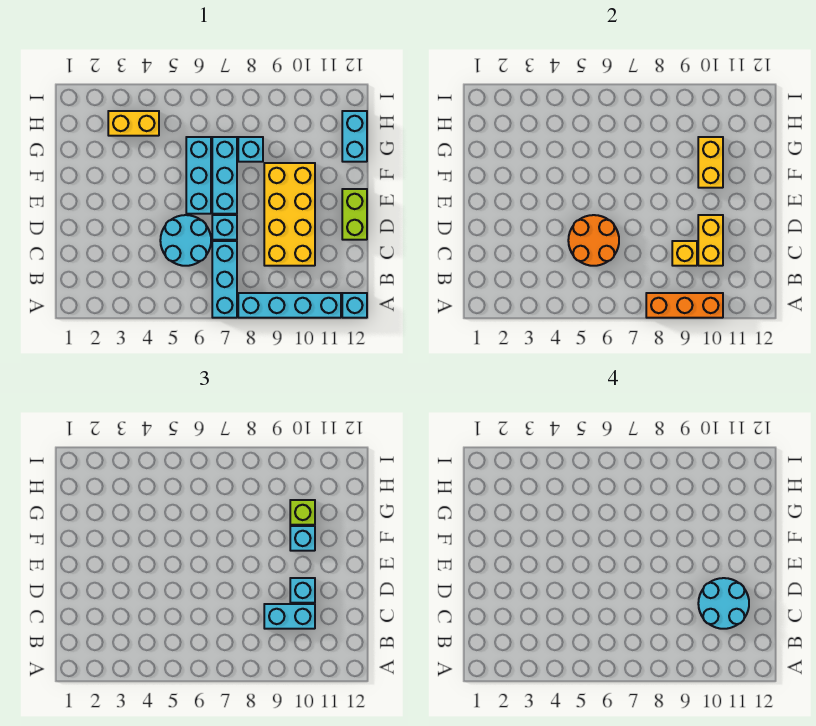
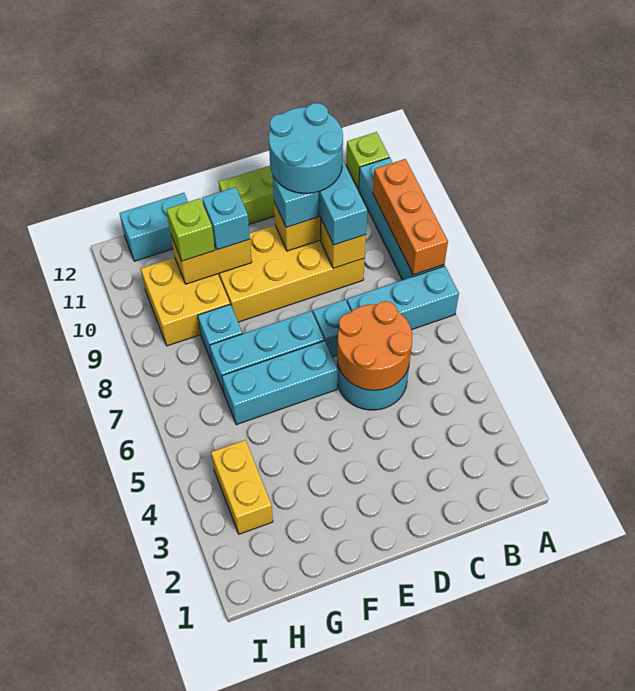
cyan 1x1 brick [342,293,367,318] -> lime 1x1 brick [346,132,389,189]
none -> yellow 2x2 brick [141,258,230,346]

